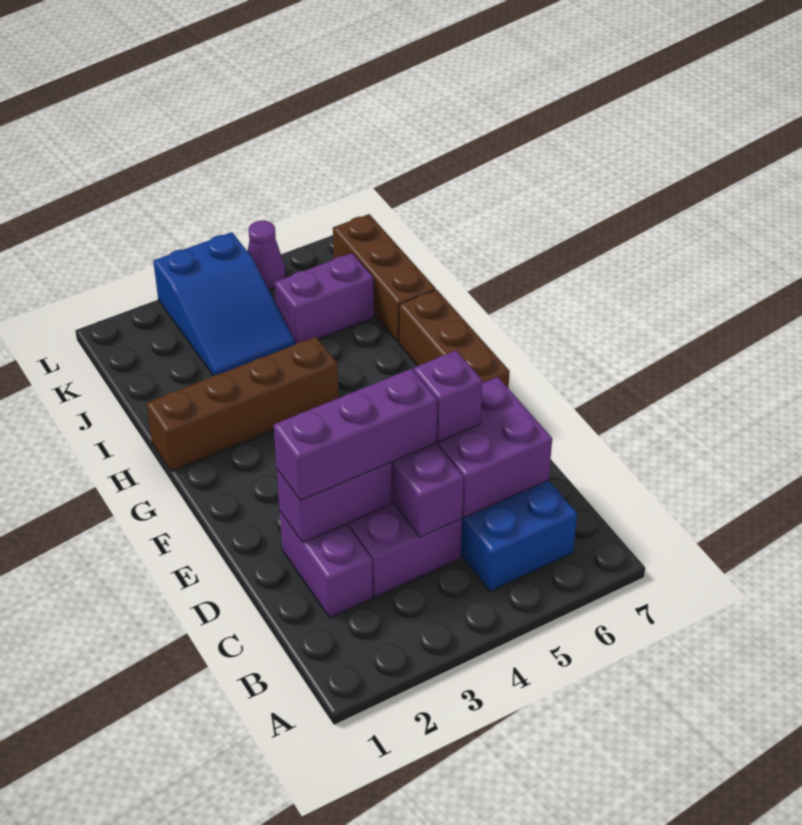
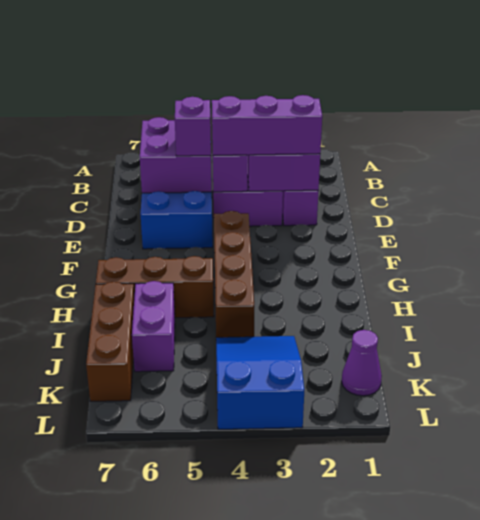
brown 1x3 brick [399,290,510,389] -> brown 1x3 brick turned to [96,256,214,318]
brown 1x4 brick [146,337,339,471] -> brown 1x4 brick turned to [214,211,254,337]
purple 1x2 brick [275,253,374,344] -> purple 1x2 brick turned to [132,281,175,372]
purple 1x1 cone [248,221,286,289] -> purple 1x1 cone moved to [342,330,382,396]

